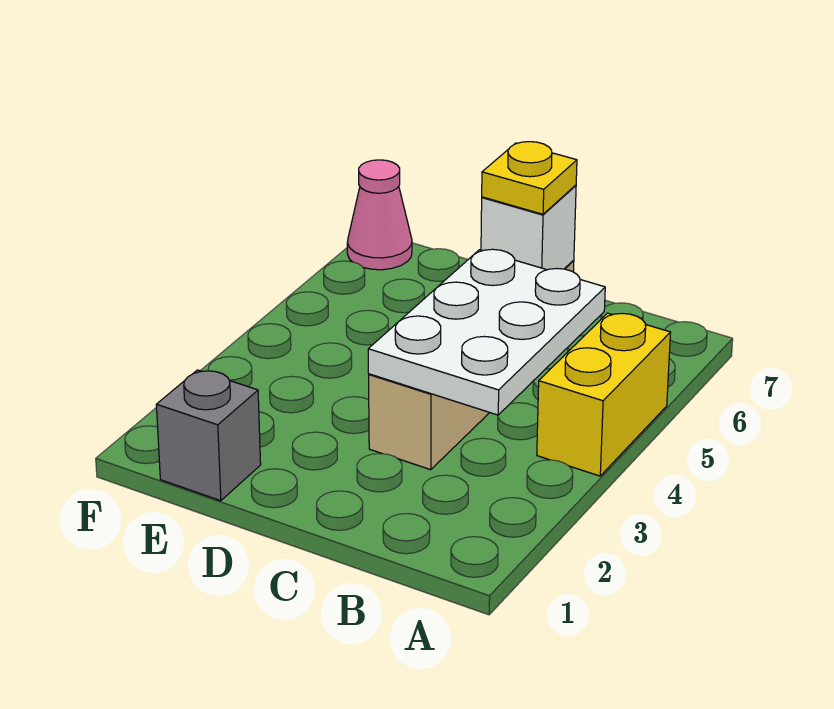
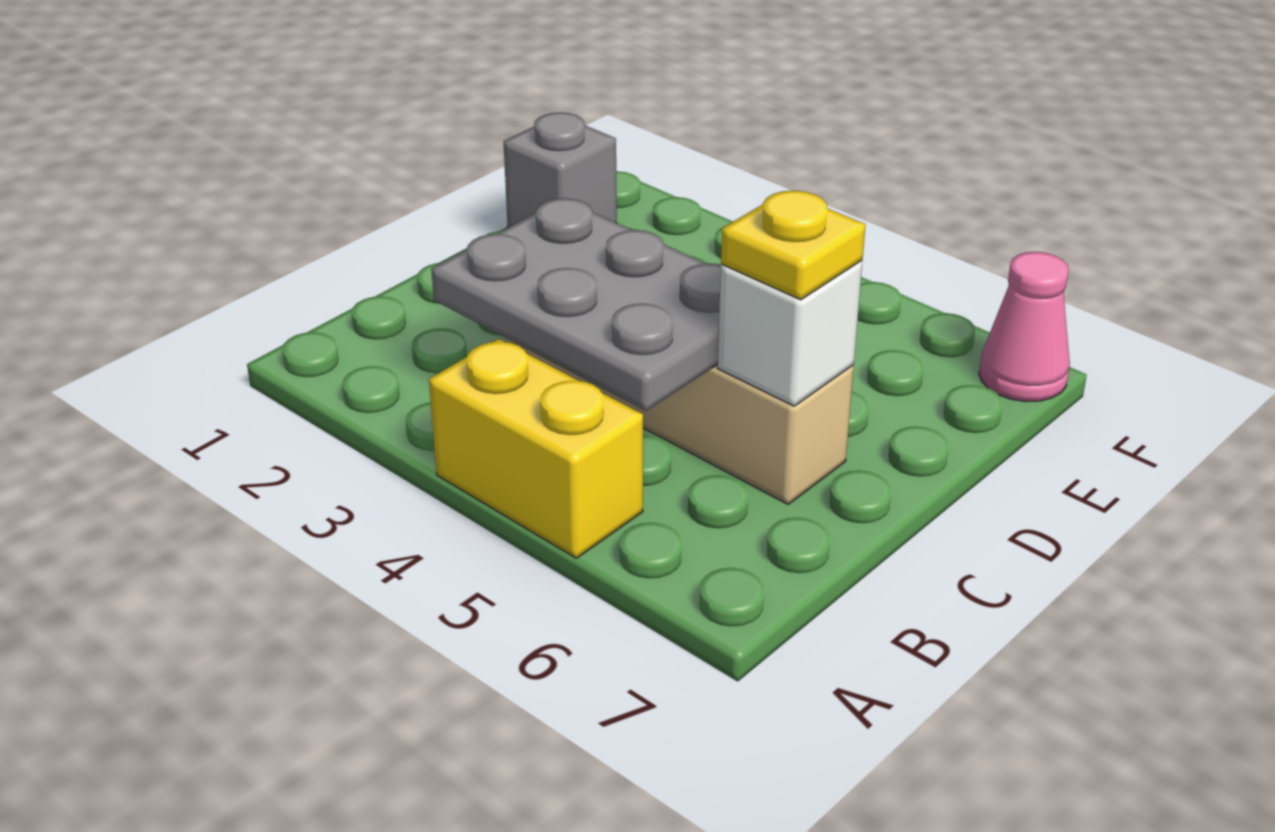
white 2x3 plate [368,249,605,415] -> grey 2x3 plate [431,198,721,411]

